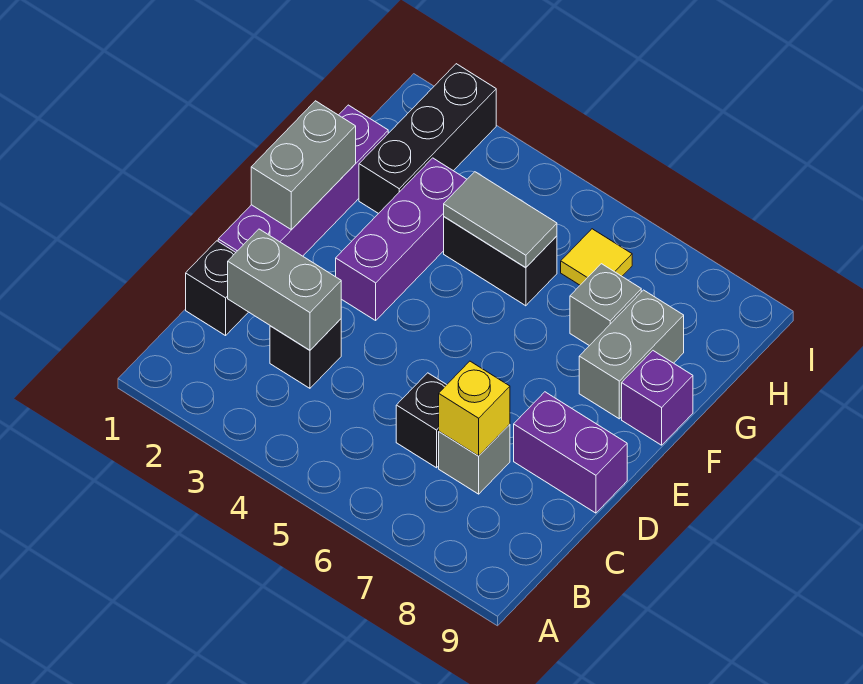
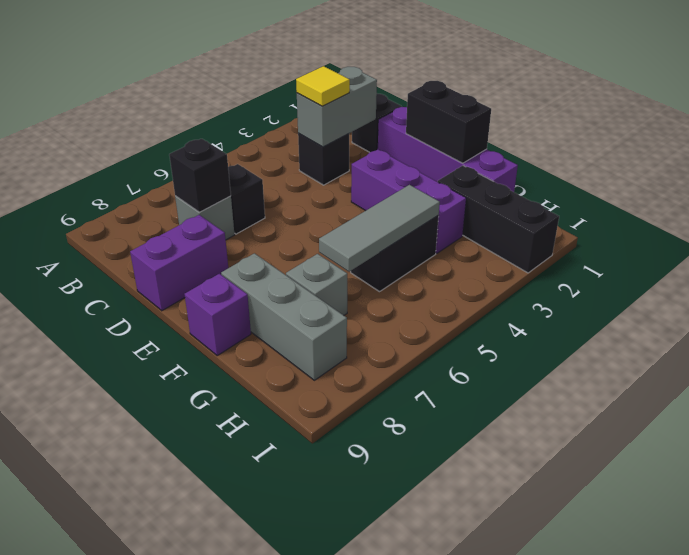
yellow 1x1 brick [439,361,510,456] -> black 1x1 brick [169,139,231,212]
grey 1x2 brick [251,101,356,230] -> black 1x2 brick [406,81,491,163]
grey 1x2 brick [579,290,684,419] -> grey 1x3 brick [221,253,347,380]
grey 1x2 tile [444,172,557,268] -> grey 1x3 tile [319,185,440,272]
yellow 1x1 tile [561,229,632,285] -> yellow 1x1 tile moved to [296,66,350,106]

